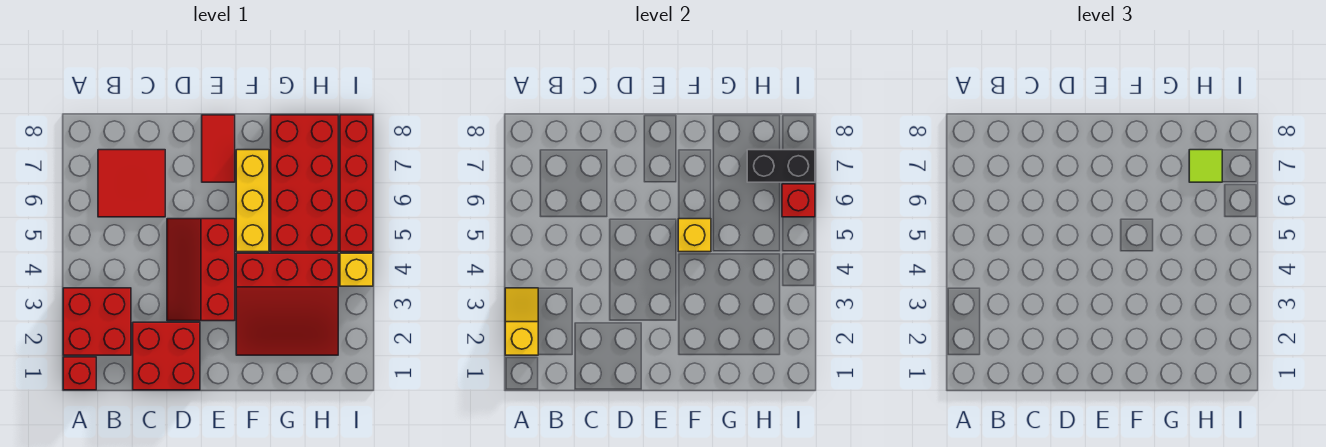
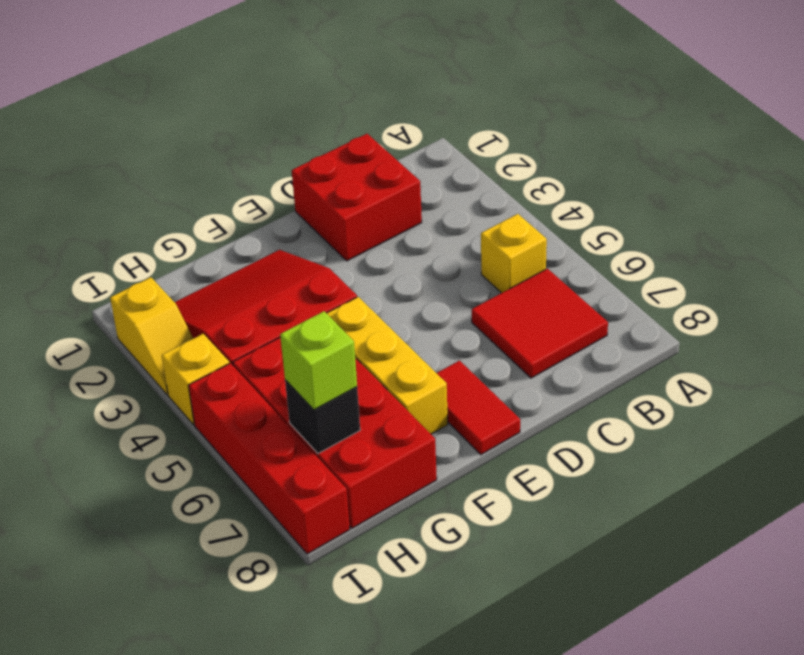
red 1x1 brick [63,357,96,390] -> none
red 2x2 brick [63,288,131,355] -> none
yellow 1x2 slope [505,288,538,355] -> yellow 1x2 slope moved to [110,277,193,395]
red 2x3 slope [167,219,235,321] -> none
yellow 1x1 brick [678,219,711,252] -> yellow 1x1 brick moved to [481,214,547,293]
black 1x2 brick [747,150,815,182] -> black 1x1 brick [285,380,360,453]
lime 1x1 tile [1189,150,1222,182] -> lime 1x1 brick [280,311,357,410]
red 1x1 brick [782,184,815,217] -> none

